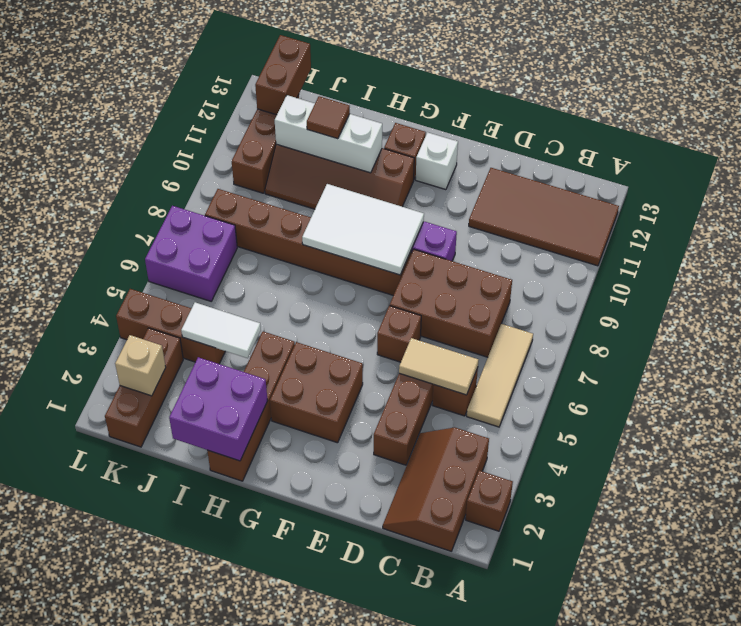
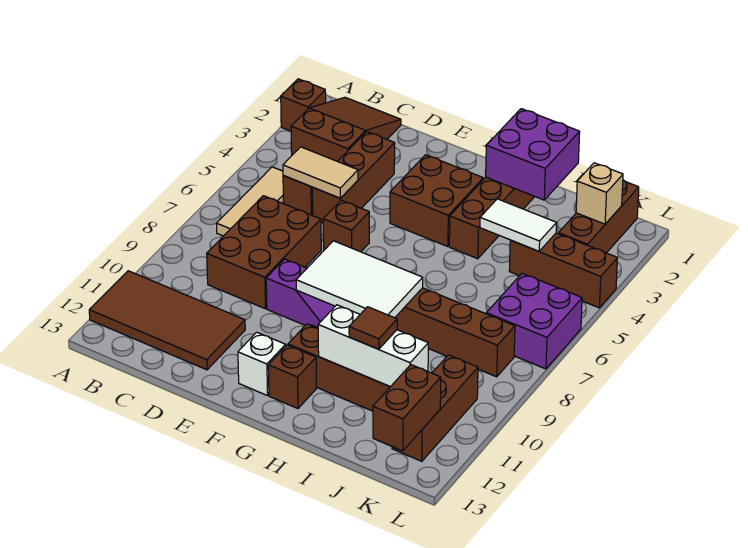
brown 2x3 slope [383,428,489,551] -> brown 2x3 slope turned to [291,97,401,161]
brown 2x3 brick [390,249,512,357] -> brown 2x3 brick turned to [207,196,321,309]

